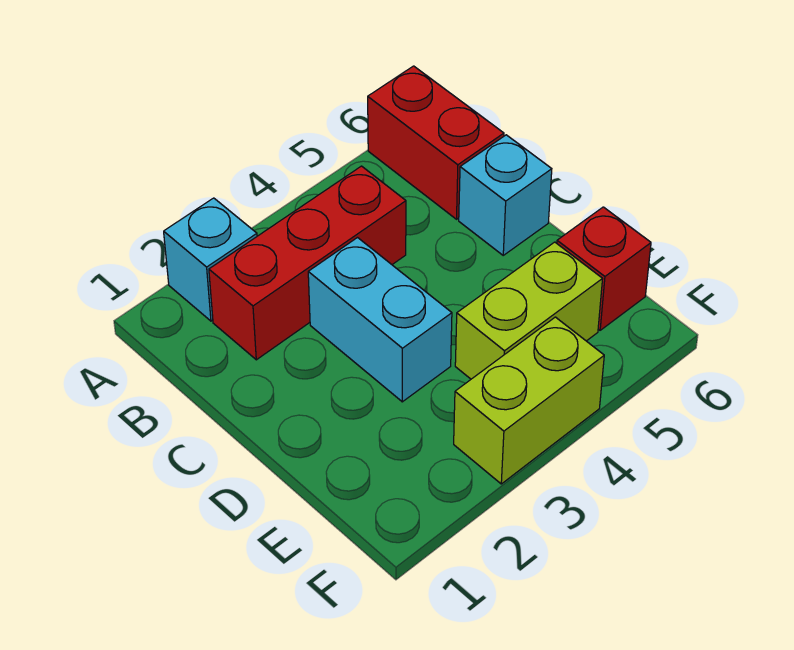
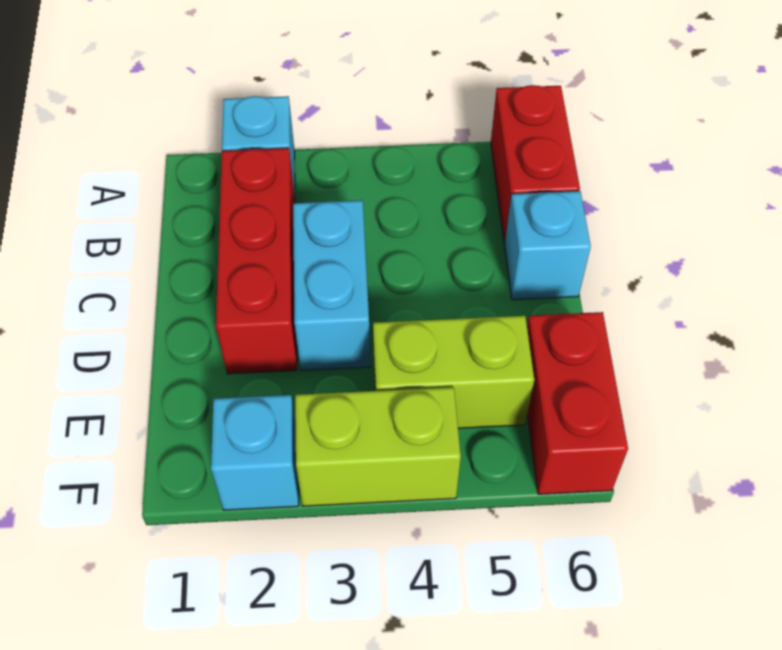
red 1x3 brick [209,166,406,360] -> red 1x3 brick turned to [216,148,297,374]
red 1x1 brick [557,207,651,330] -> red 1x2 brick [527,312,628,494]
none -> cyan 1x1 brick [211,395,299,510]

